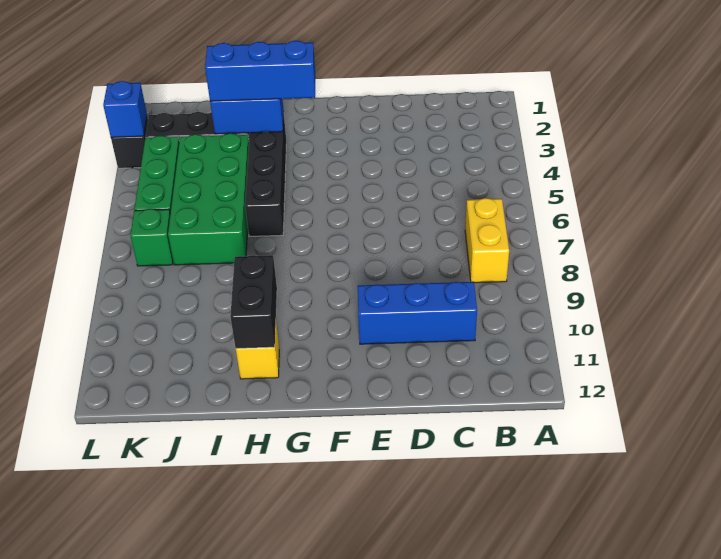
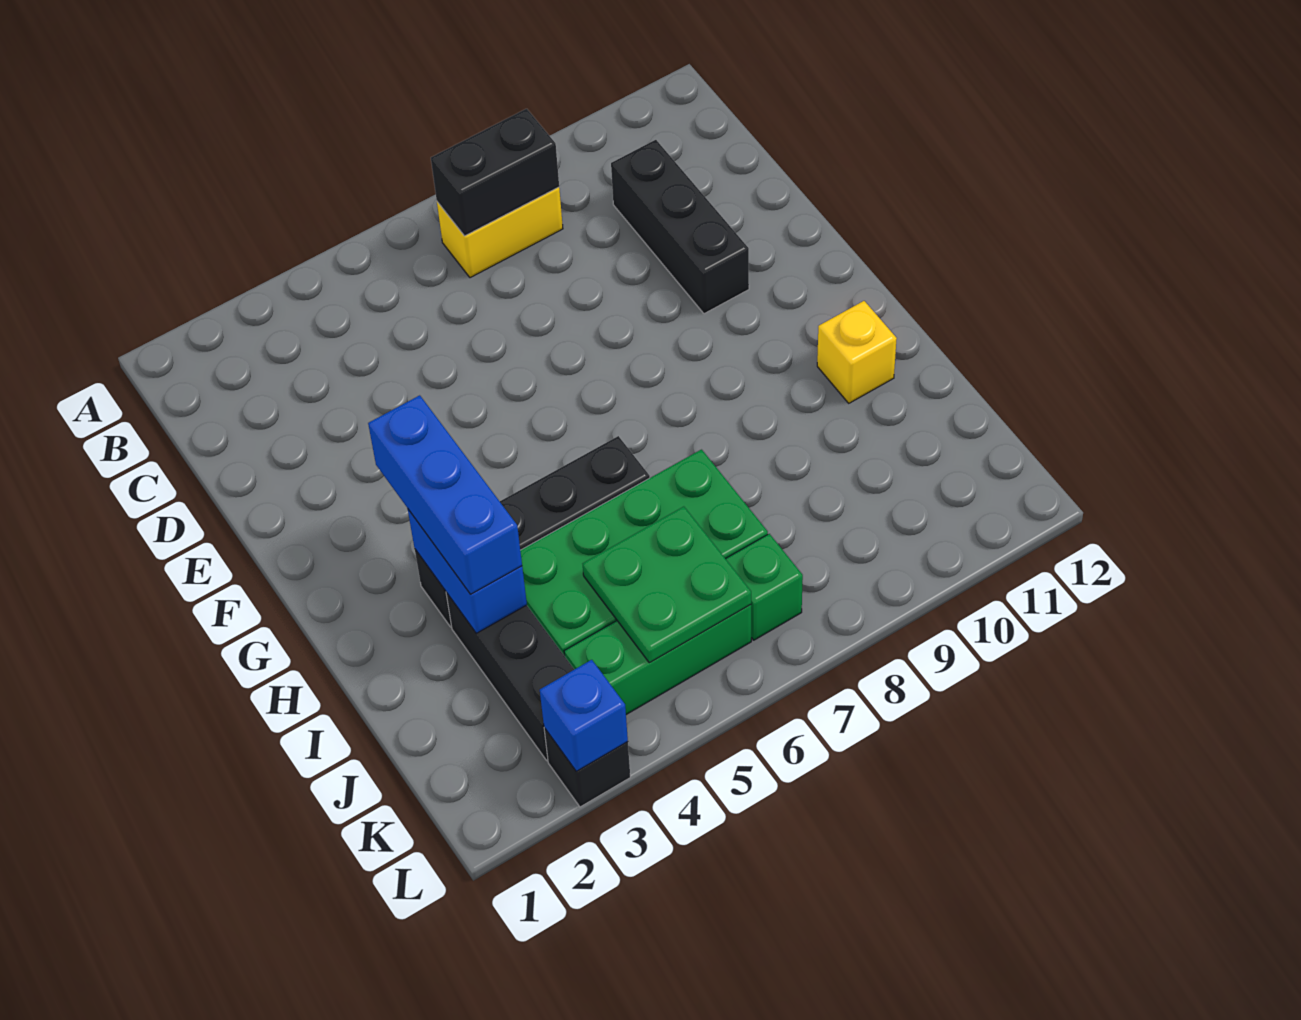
blue 1x3 brick [358,282,477,344] -> black 1x3 brick [611,140,749,314]
black 1x2 brick [230,255,277,348] -> black 1x2 brick moved to [431,109,559,236]
none -> green 2x2 plate [583,507,751,663]

